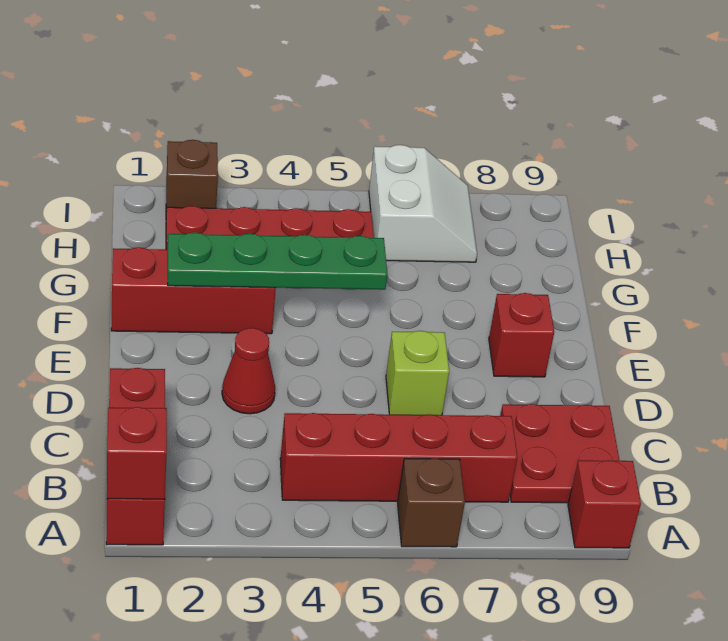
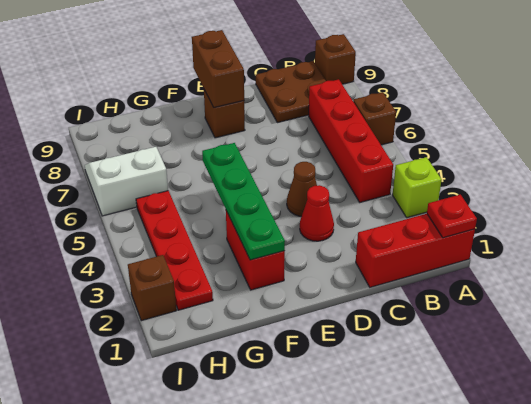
red 1x1 brick [107,407,167,499] -> red 1x1 plate [427,195,477,238]
red 1x1 brick [568,460,641,548] -> brown 1x1 brick [315,34,356,84]
red 2x2 plate [500,404,620,503] -> brown 2x2 plate [256,61,326,123]
none -> brown 1x1 cone [287,162,317,216]
lime 1x1 brick [386,331,449,415] -> lime 1x1 brick moved to [393,157,441,218]
red 1x1 brick [489,293,554,377] -> brown 1x1 brick [204,90,245,138]
none -> brown 1x2 brick [192,30,244,108]
red 1x3 brick [111,247,276,334] -> red 1x2 brick [226,211,285,290]

